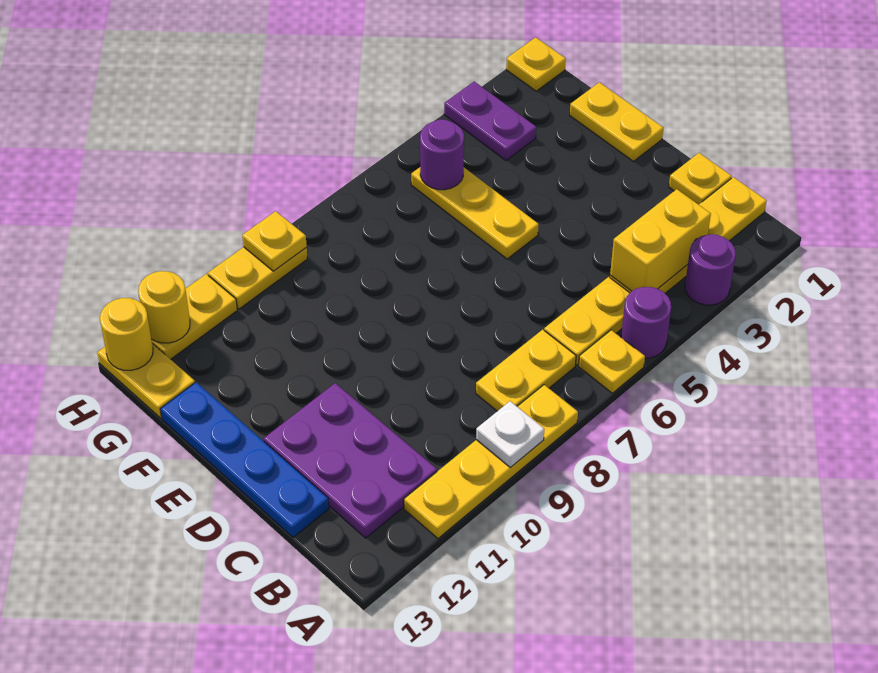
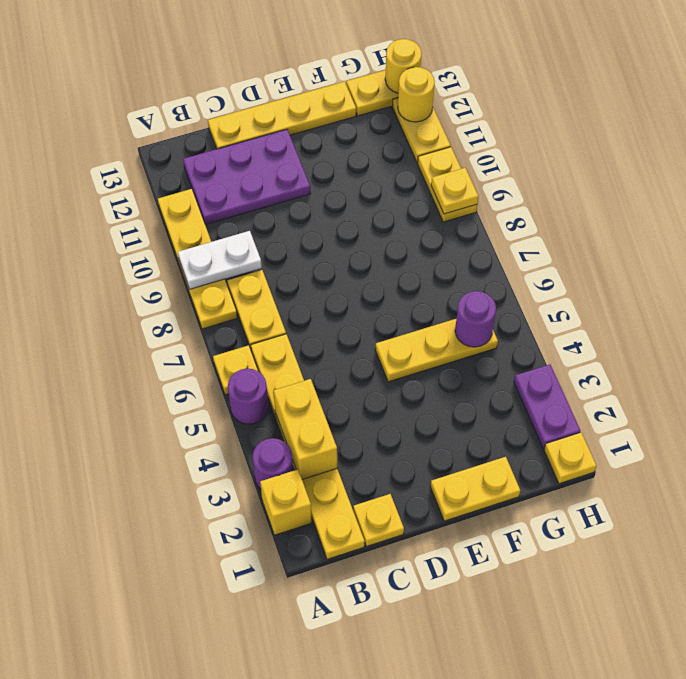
none -> yellow 1x1 brick [260,470,312,535]
white 1x1 plate [476,401,544,468] -> white 1x2 plate [178,231,262,289]
blue 1x4 plate [160,382,329,537] -> yellow 1x4 plate [208,82,356,149]
purple 1x2 plate [444,81,536,160] -> purple 1x2 plate turned to [514,364,580,448]

